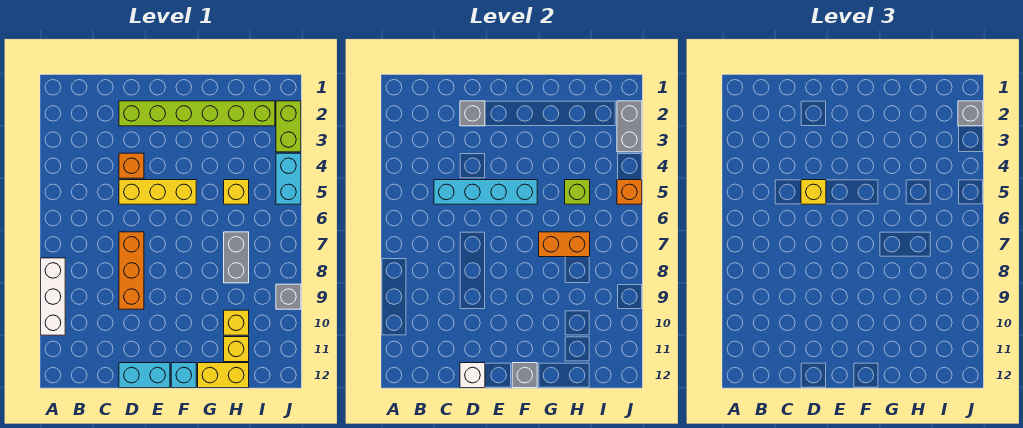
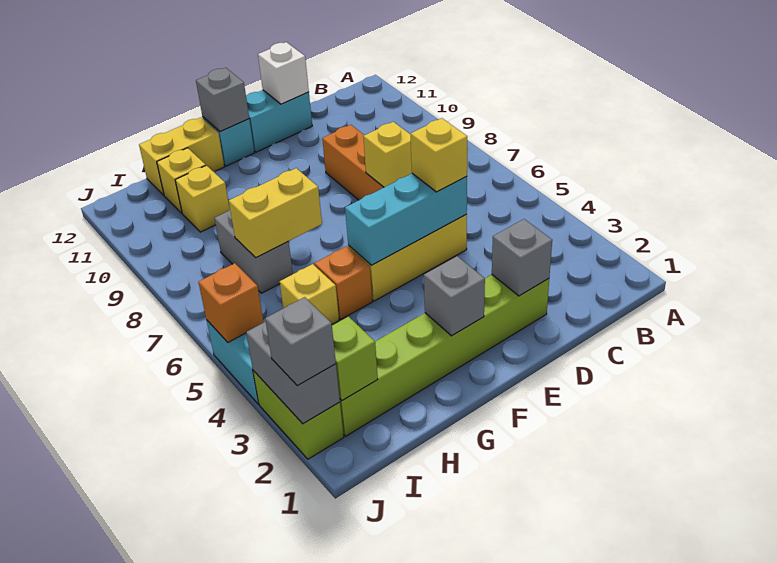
white 1x3 brick [41,258,65,335] -> none
cyan 1x4 brick [434,180,537,204] -> cyan 1x3 brick [345,174,467,265]
orange 1x1 brick [119,153,144,178] -> orange 1x1 brick moved to [314,246,372,319]
none -> yellow 1x1 brick [363,122,412,187]
orange 1x2 brick [539,232,590,257] -> yellow 1x2 brick [229,168,322,258]
lime 1x1 brick [565,180,590,204] -> lime 1x1 brick moved to [332,317,378,401]
grey 1x1 brick [276,284,301,309] -> grey 1x1 brick moved to [424,256,485,336]

